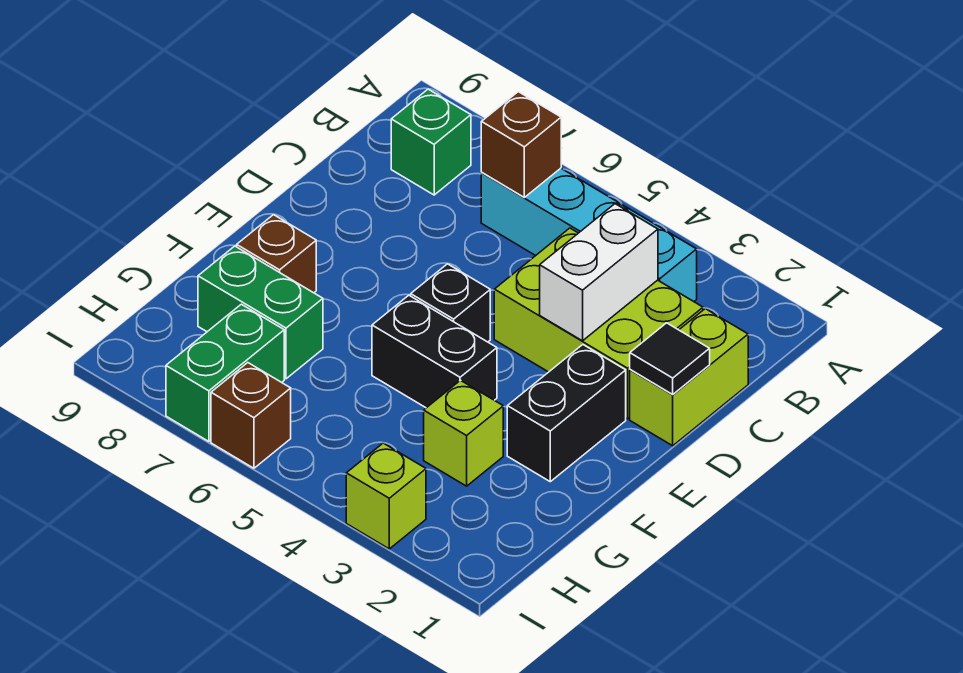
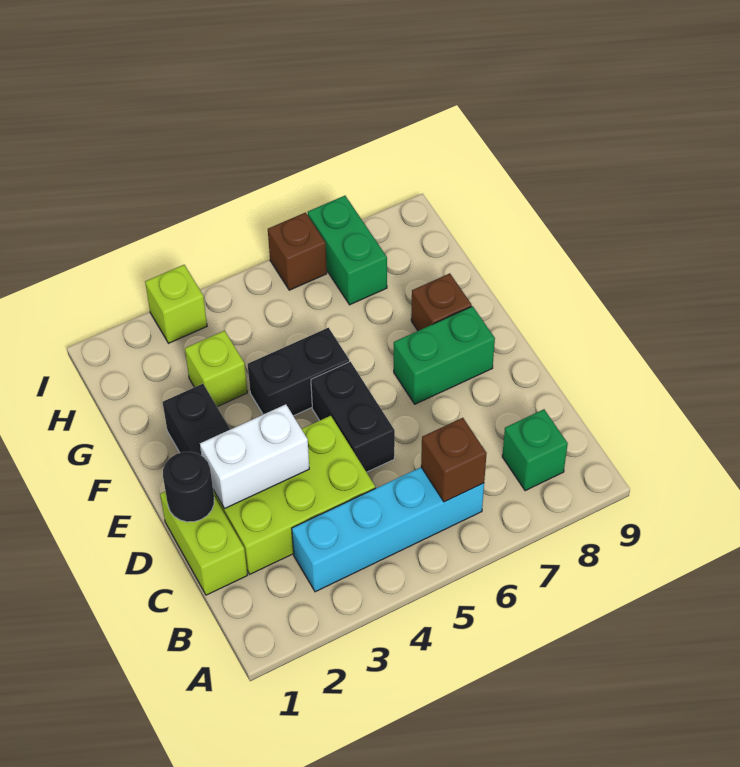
white 1x2 brick [540,204,658,341] -> white 1x2 brick turned to [200,404,309,509]
black 1x1 tile [630,323,710,394] -> black 1x1 round brick [163,452,214,522]
black 1x1 brick [411,264,490,342] -> black 1x2 brick [311,362,395,472]
green 1x2 brick [198,246,323,379] -> green 1x2 brick moved to [394,306,495,404]

